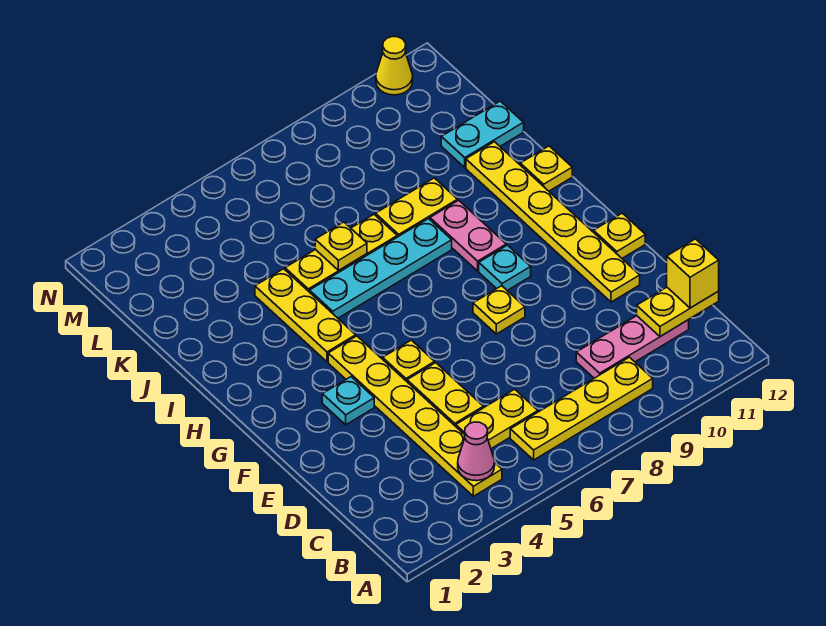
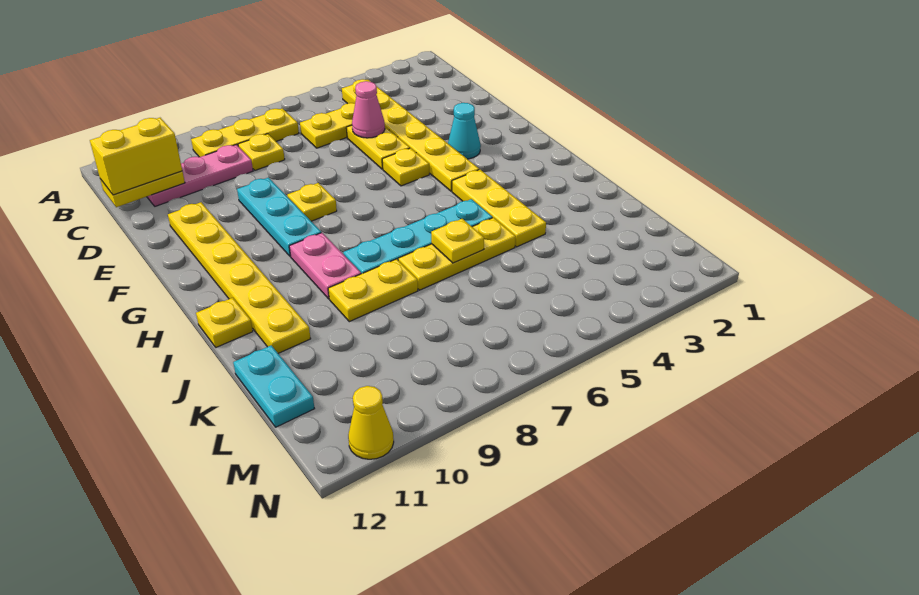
pink 1x1 cone [458,422,495,481] -> pink 1x1 cone moved to [352,81,385,138]
yellow 1x4 plate [510,357,653,460] -> yellow 1x3 plate [191,108,299,157]
yellow 1x1 brick [667,239,719,308] -> yellow 1x2 brick [90,118,182,195]
cyan 1x1 plate [322,377,374,425] -> cyan 1x1 cone [448,103,481,159]
yellow 1x1 plate [594,213,645,258] -> yellow 1x1 plate moved to [238,134,285,170]
cyan 1x1 plate [479,245,531,290] -> cyan 1x3 plate [237,177,321,256]
cyan 1x2 plate [441,101,524,167] -> cyan 1x2 plate turned to [233,345,315,427]

